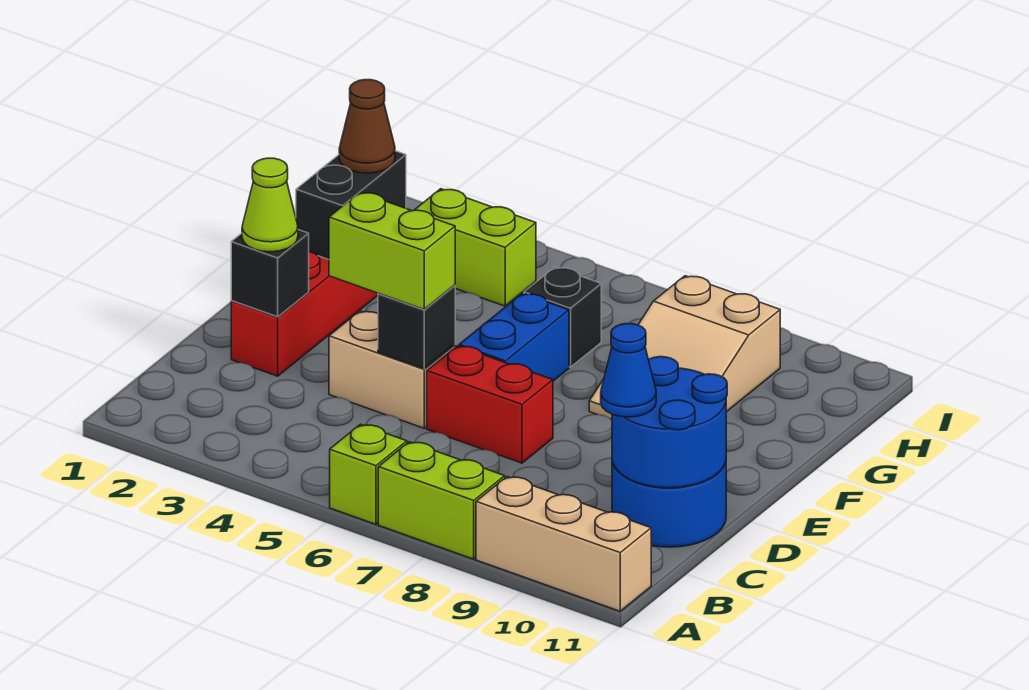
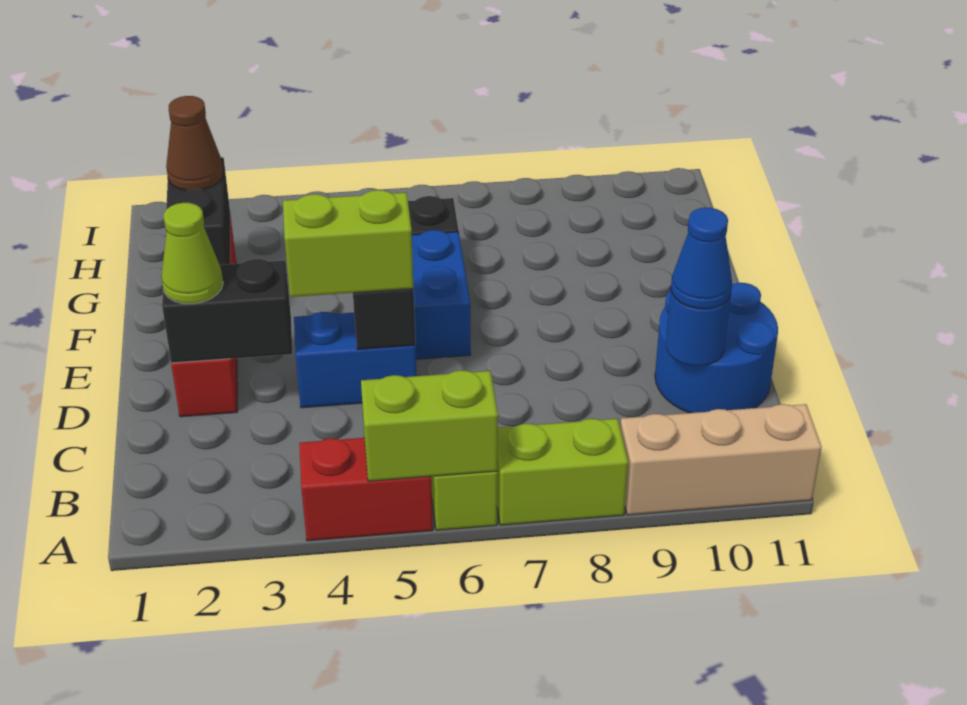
blue 2x2 round brick [612,357,727,488] -> blue 1x1 round brick [666,292,731,366]
black 1x1 brick [231,230,309,317] -> black 1x2 brick [162,259,292,363]
tan 1x2 brick [329,311,455,428] -> blue 1x2 brick [294,312,417,408]
red 1x2 brick [427,346,553,463] -> red 1x2 brick moved to [299,438,433,541]
tan 2x3 slope [589,276,780,420] -> none
lime 1x2 brick [415,189,536,306] -> lime 1x2 brick moved to [361,370,498,481]

